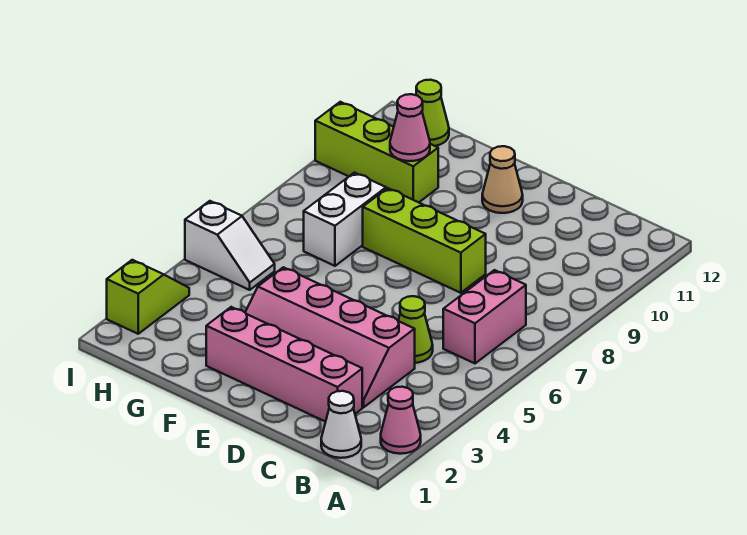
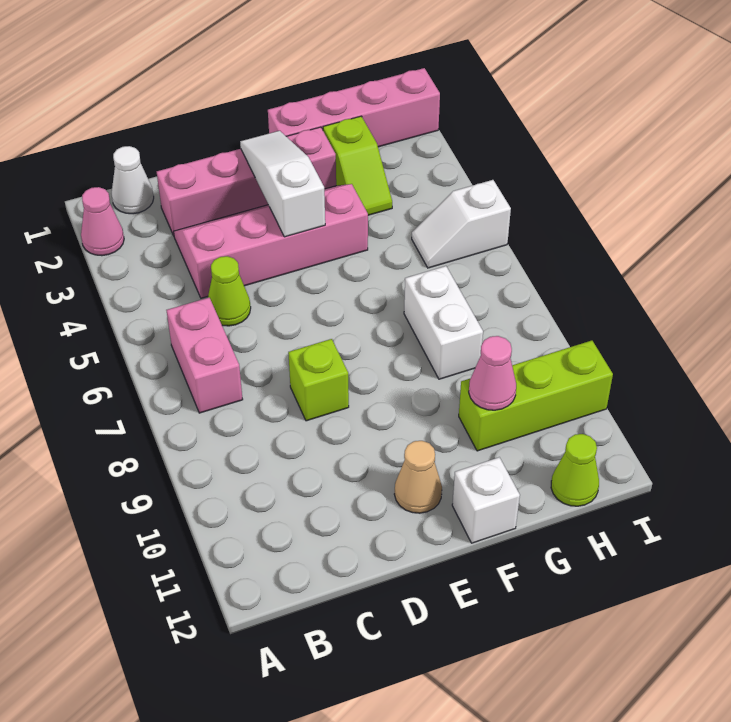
lime 1x3 brick [363,188,486,293] -> lime 1x1 brick [288,339,349,421]
none -> white 1x3 slope [240,131,325,237]
none -> pink 1x4 brick [268,68,440,147]
none -> white 1x1 brick [452,457,520,543]
lime 1x2 slope [107,260,189,334] -> lime 1x2 slope moved to [323,116,392,215]

